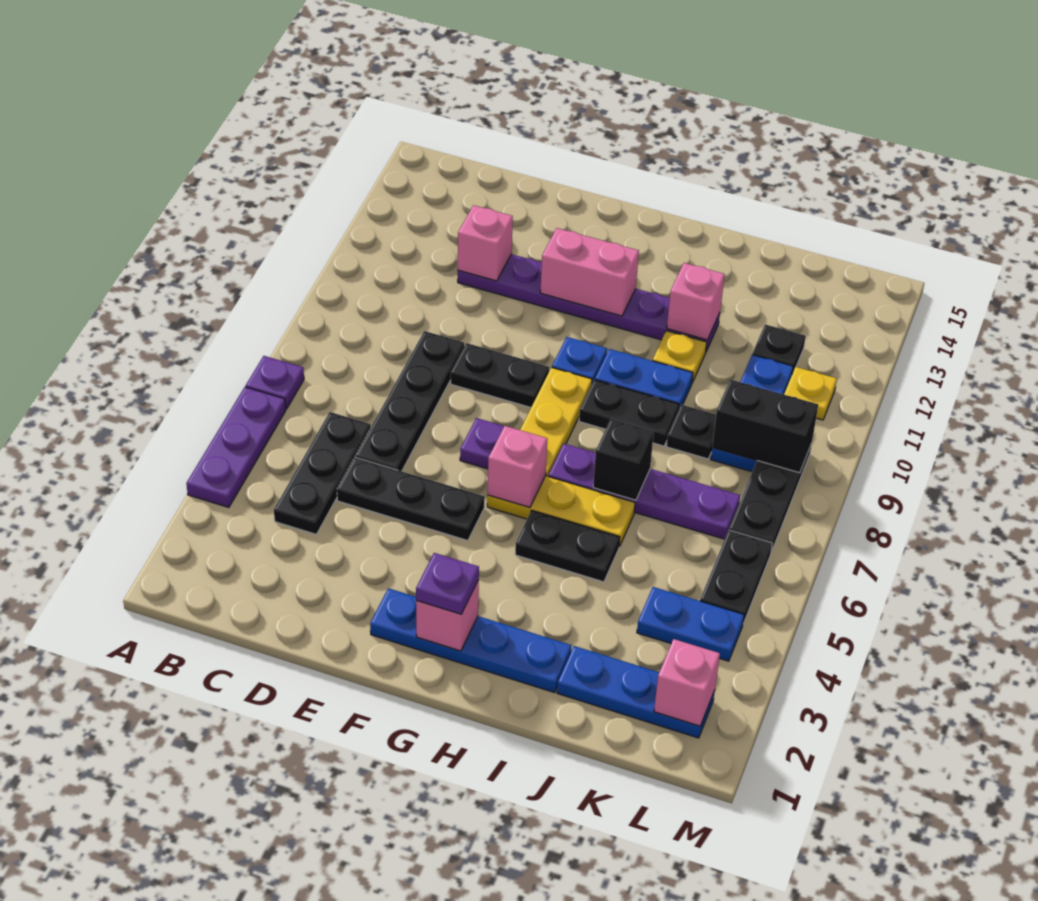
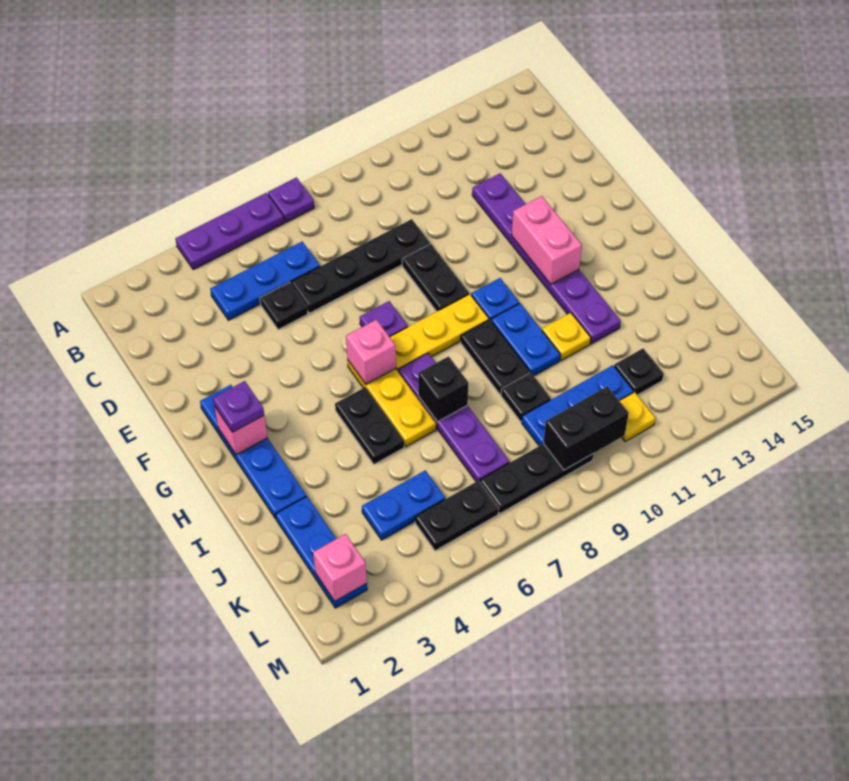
black 1x3 plate [274,412,371,534] -> blue 1x3 plate [210,242,320,320]
black 1x3 plate [337,458,485,541] -> black 1x1 plate [260,282,308,330]
pink 1x1 brick [458,205,513,281] -> none
pink 1x1 brick [667,263,725,340] -> none
blue 1x2 plate [637,587,744,661] -> blue 1x2 plate turned to [362,470,445,540]
black 1x2 brick [712,379,818,473] -> black 1x2 brick turned to [543,386,629,470]

